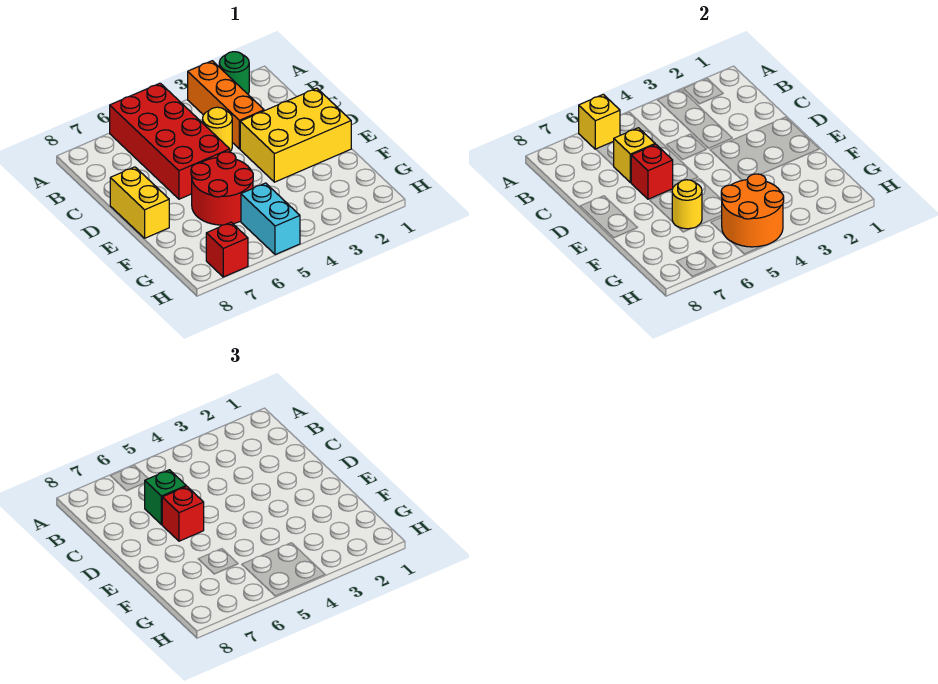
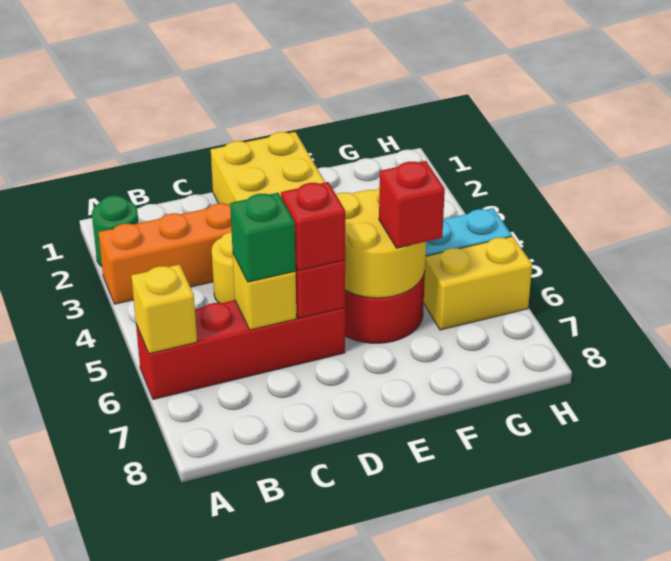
red 2x4 brick [110,83,230,199] -> red 1x4 brick [136,300,345,399]
yellow 1x2 brick [110,167,169,238] -> yellow 1x2 brick moved to [424,236,532,330]
yellow 1x1 round brick [672,180,702,229] -> yellow 2x2 round brick [336,186,426,298]
orange 2x2 round brick [721,174,784,247] -> none
red 1x1 brick [206,222,248,277] -> red 1x1 brick moved to [379,161,445,248]

